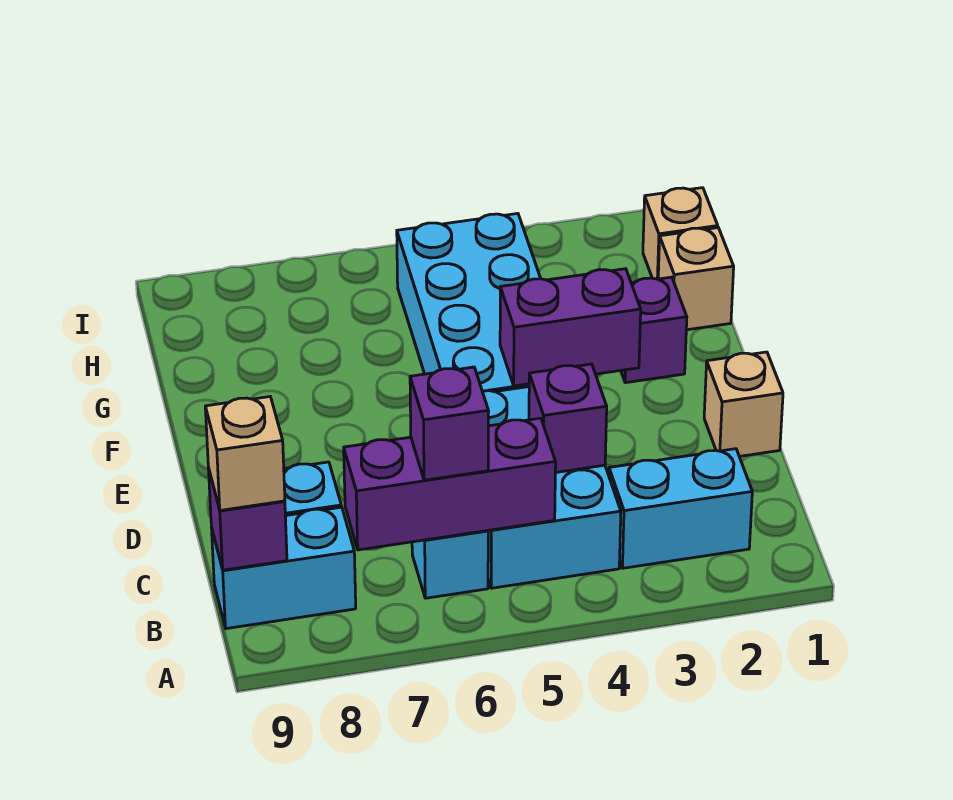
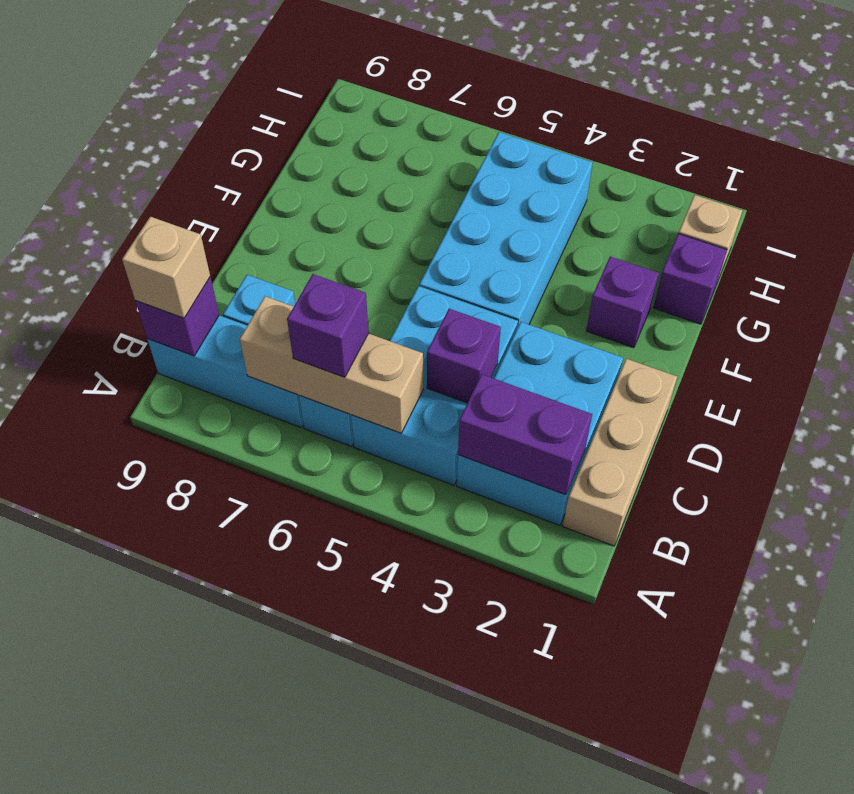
cyan 1x2 brick [609,449,752,568] -> cyan 2x3 brick [457,322,623,525]
purple 1x3 brick [344,418,556,550] -> tan 1x3 brick [240,296,423,433]
cyan 1x2 brick [211,507,356,629] -> cyan 1x3 brick [147,315,303,427]
tan 1x1 brick [704,352,783,456] -> tan 1x3 brick [563,359,677,546]
purple 1x2 brick [500,269,641,386] -> purple 1x2 brick moved to [458,374,592,495]
tan 1x1 brick [658,228,734,330] -> purple 1x1 brick [653,234,727,324]

